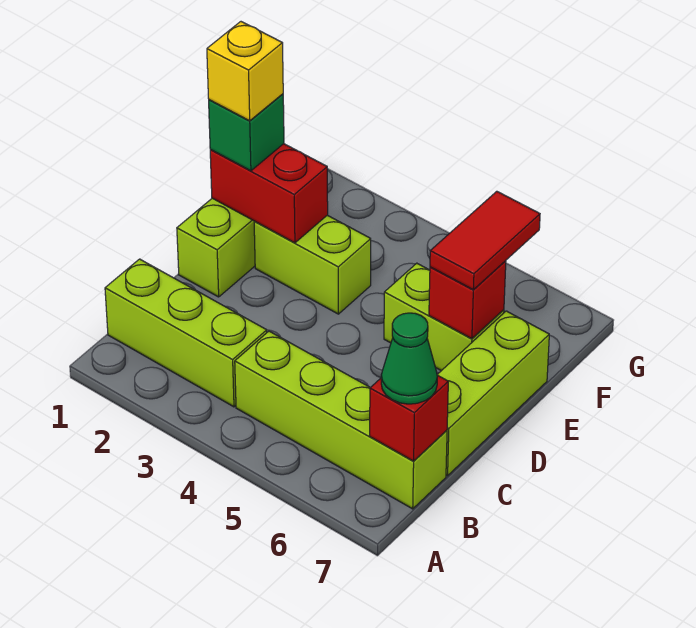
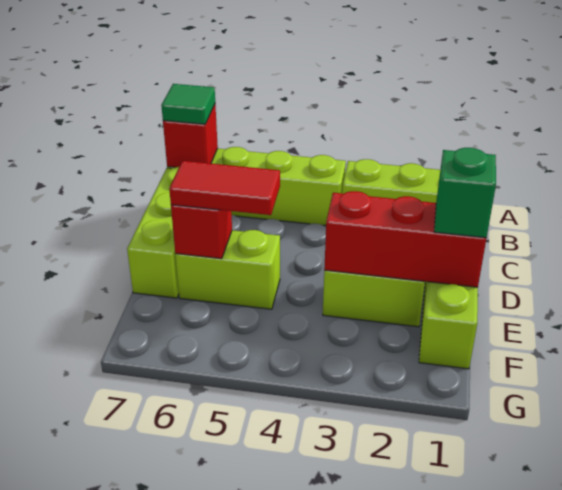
green 1x1 cone [381,313,437,404] -> green 1x1 tile [161,84,215,124]
red 1x2 brick [210,144,328,243] -> red 1x3 brick [324,191,486,287]
yellow 1x1 brick [207,22,283,121] -> none
red 1x2 tile [430,191,540,290] -> red 1x2 tile turned to [169,161,280,215]

